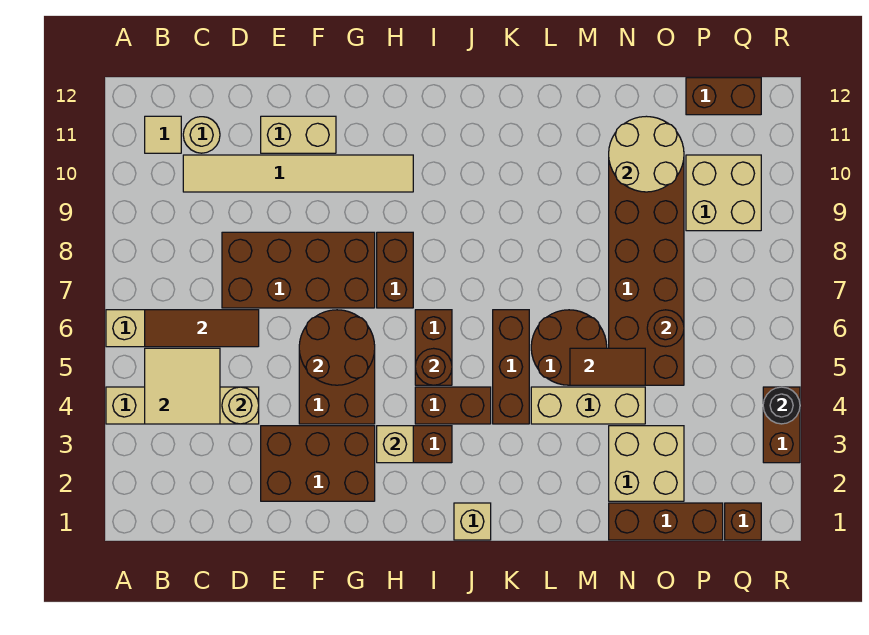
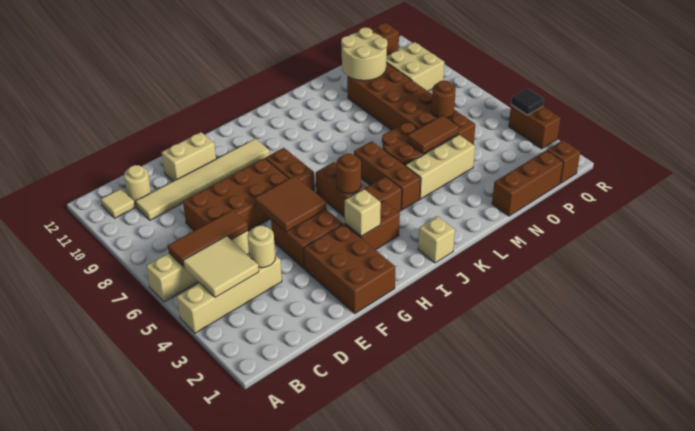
brown 2x3 brick [261,426,375,501] -> brown 2x3 brick turned to [304,224,395,314]
brown 2x2 round brick [299,310,375,385] -> brown 2x2 tile [255,176,326,232]
tan 2x2 brick [609,426,684,501] -> none
black 1x1 round brick [763,387,800,424] -> black 1x1 tile [511,88,544,115]

